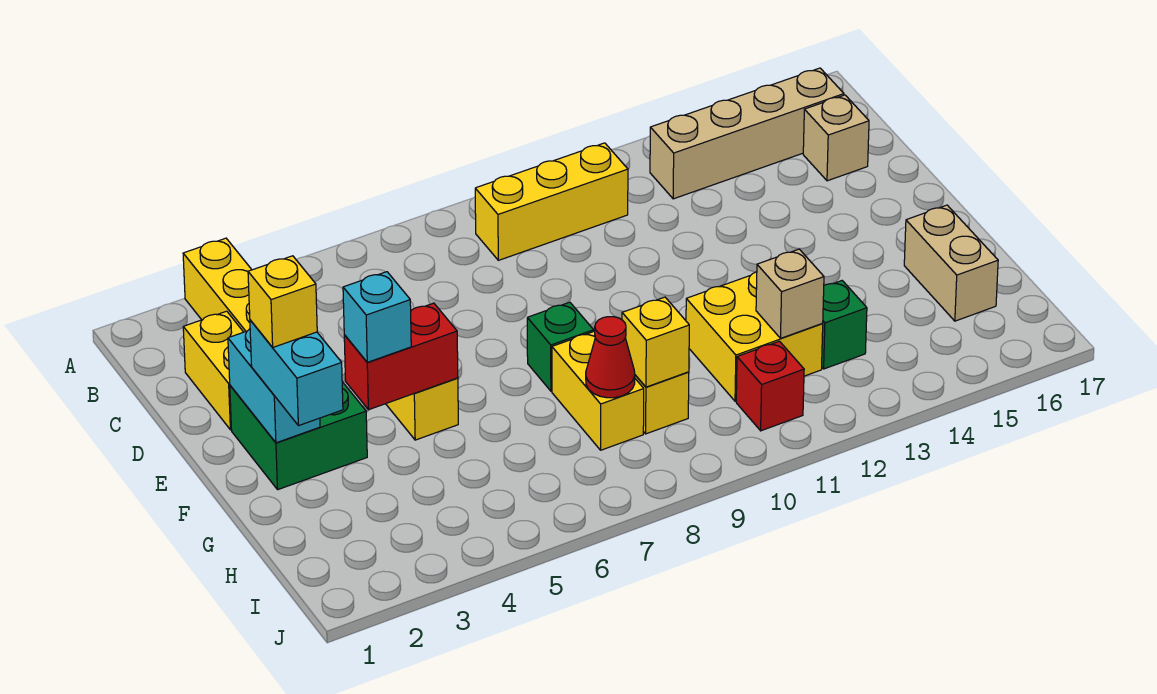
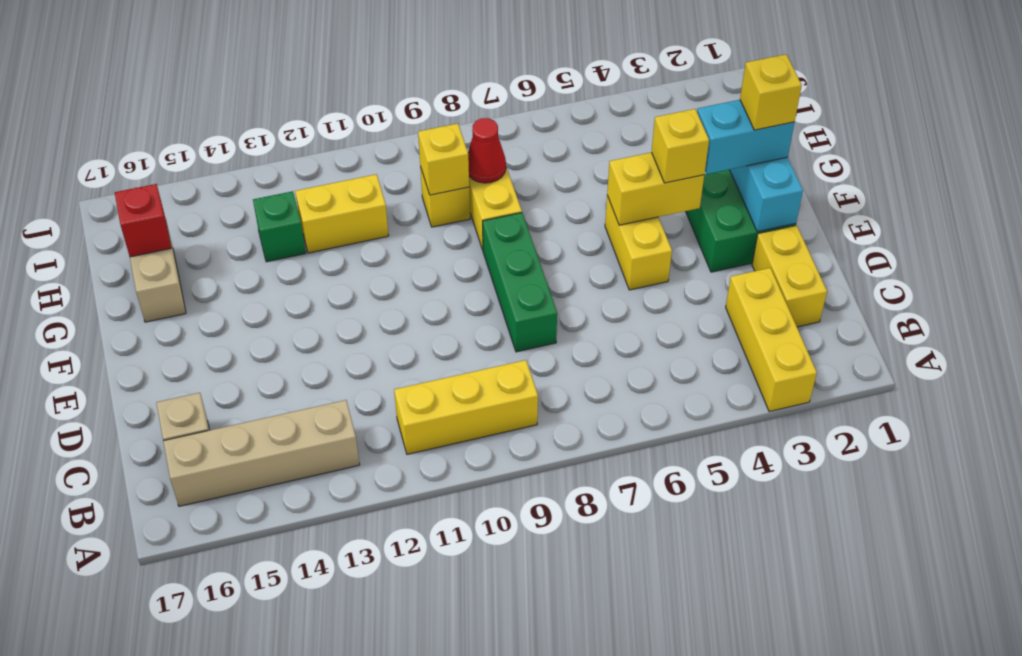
cyan 1x2 brick [250,320,343,426] -> cyan 1x2 brick turned to [697,100,794,174]
red 1x2 brick [344,303,458,410] -> yellow 1x2 brick [607,152,704,225]
cyan 1x1 brick [343,272,411,362] -> yellow 1x1 brick [652,109,709,183]
green 1x1 brick [527,302,594,391] -> green 1x3 brick [483,213,557,352]
yellow 2x2 brick [686,272,823,401] -> yellow 1x2 brick [295,174,389,253]
tan 1x1 brick [756,249,824,338] -> none
red 1x1 brick [736,341,804,431] -> red 1x1 brick moved to [115,184,171,257]

